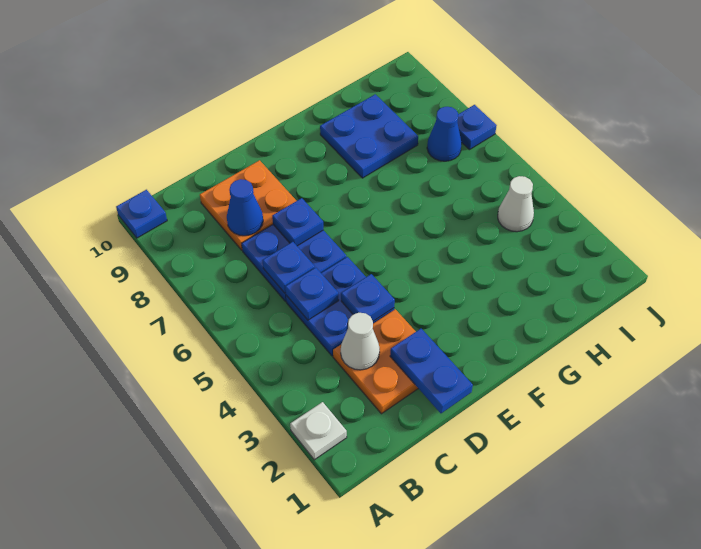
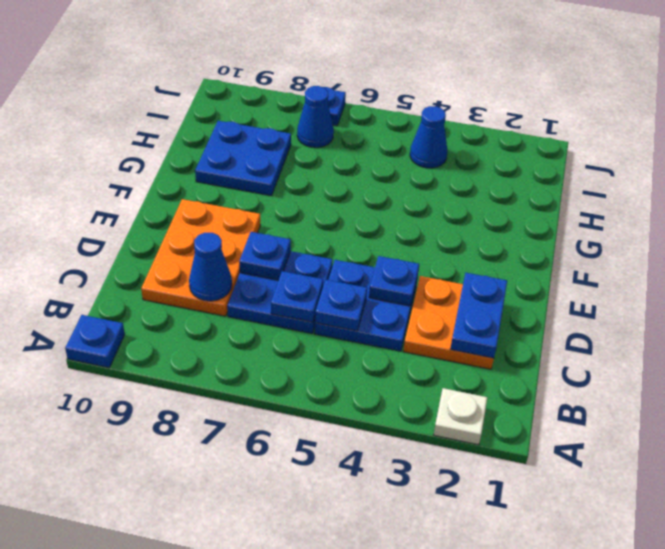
white 1x1 cone [341,313,380,370] -> none
orange 2x2 plate [200,160,296,250] -> orange 2x3 plate [141,199,260,316]
blue 1x2 plate [390,329,473,413] -> blue 1x2 plate turned to [450,273,507,358]
white 1x1 cone [498,176,534,232] -> blue 1x1 cone [410,106,447,168]

